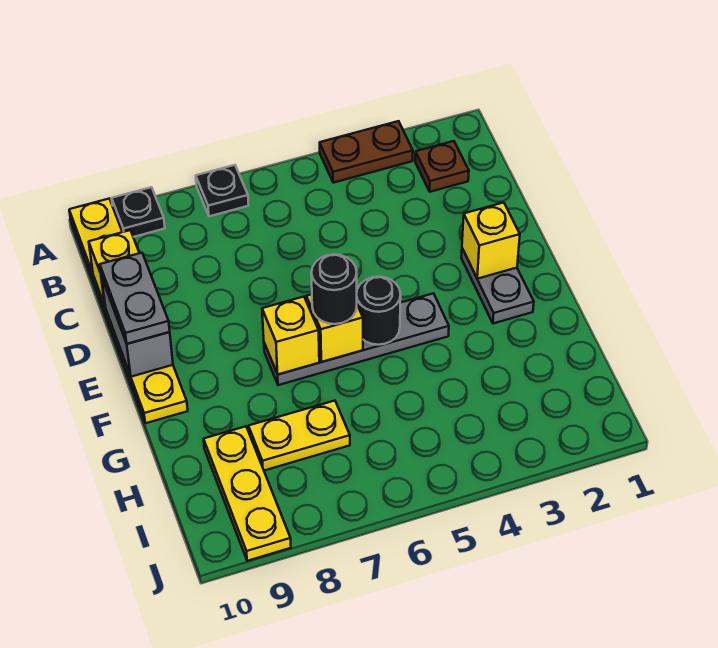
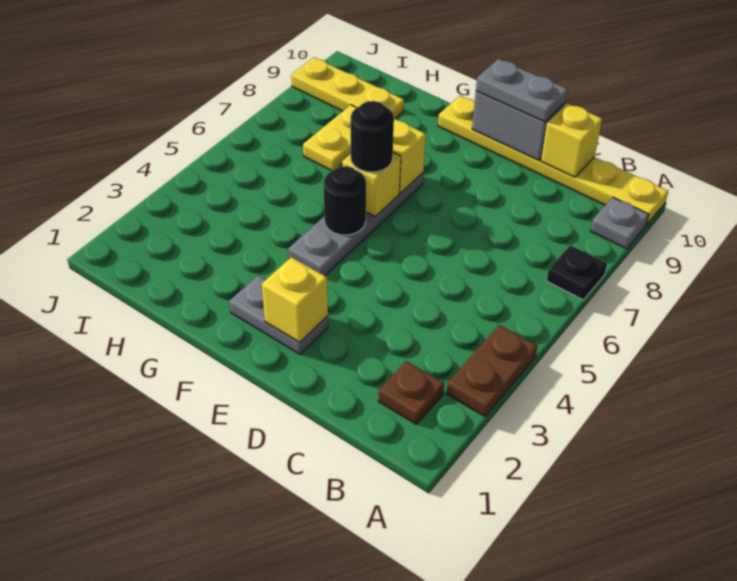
black 1x1 plate [112,187,165,237] -> grey 1x1 plate [591,197,649,249]

